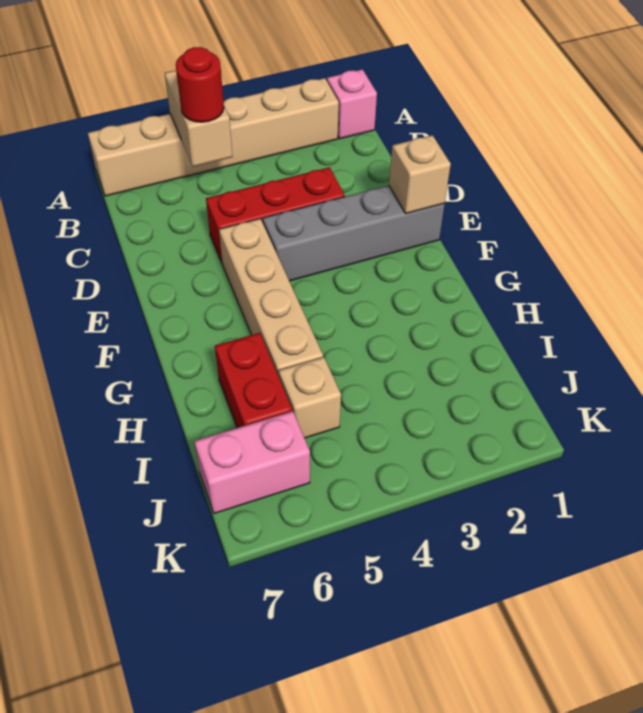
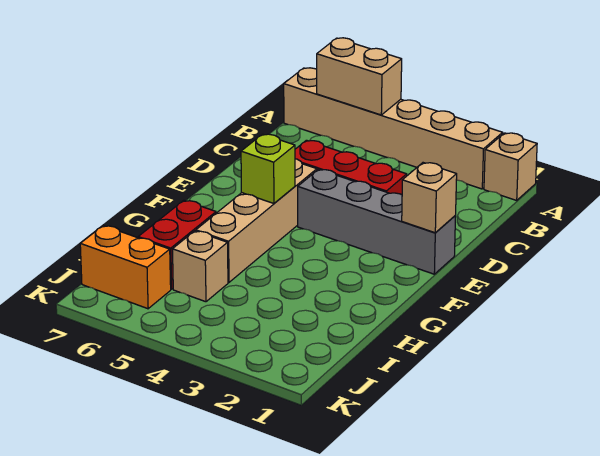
pink 1x1 brick [327,69,377,139] -> tan 1x1 brick [484,133,537,200]
tan 1x2 brick [165,70,233,167] -> tan 1x2 brick turned to [317,38,402,115]
red 1x1 round brick [176,47,224,122] -> none
none -> lime 1x1 brick [241,134,295,204]
pink 1x2 brick [194,411,310,514] -> orange 1x2 brick [80,226,171,309]

